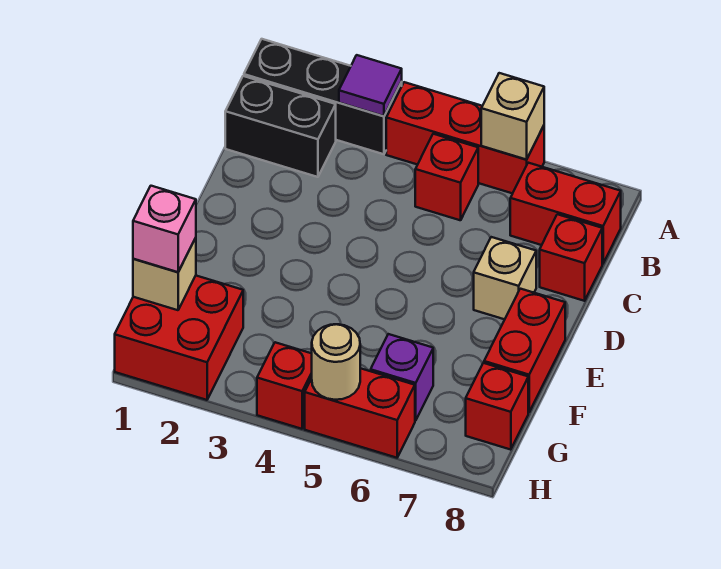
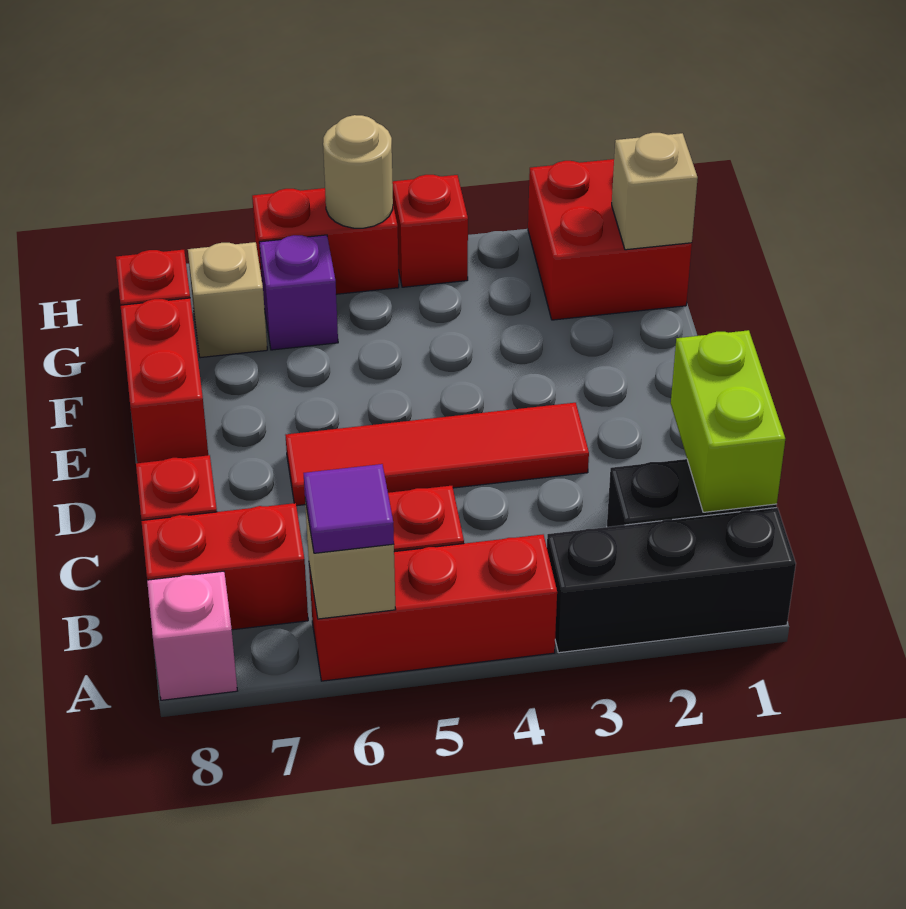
purple 1x1 tile [339,55,402,116] -> purple 1x1 tile moved to [304,464,394,553]
none -> lime 1x2 brick [671,330,785,512]
none -> red 1x4 tile [286,403,589,506]
tan 1x1 brick [474,237,536,319] -> tan 1x1 brick moved to [188,242,267,358]
pink 1x1 brick [133,186,196,272] -> pink 1x1 brick moved to [147,571,237,700]

